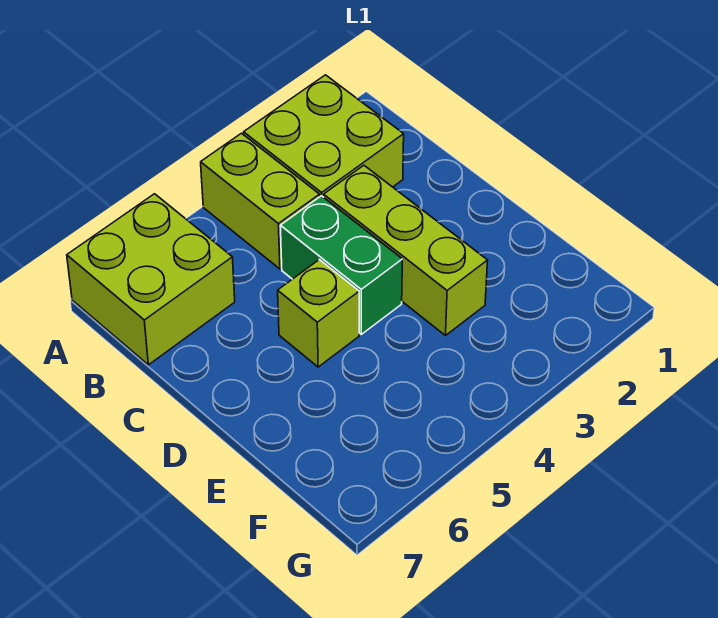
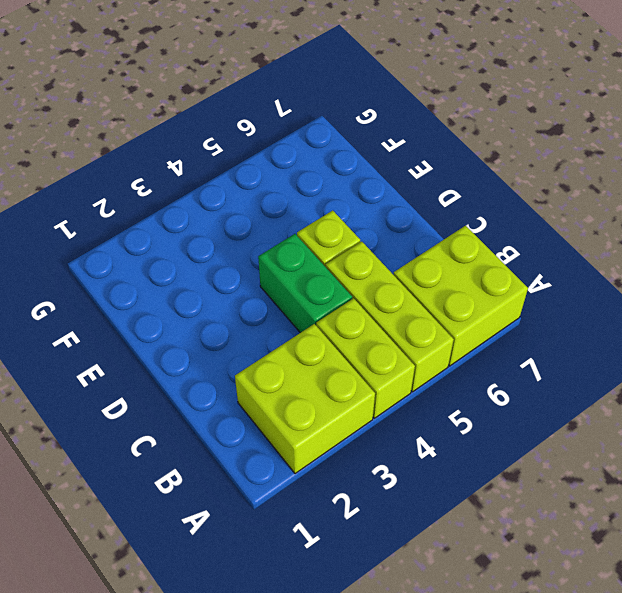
lime 1x3 brick [324,165,488,336] -> lime 1x3 brick moved to [326,242,454,392]

